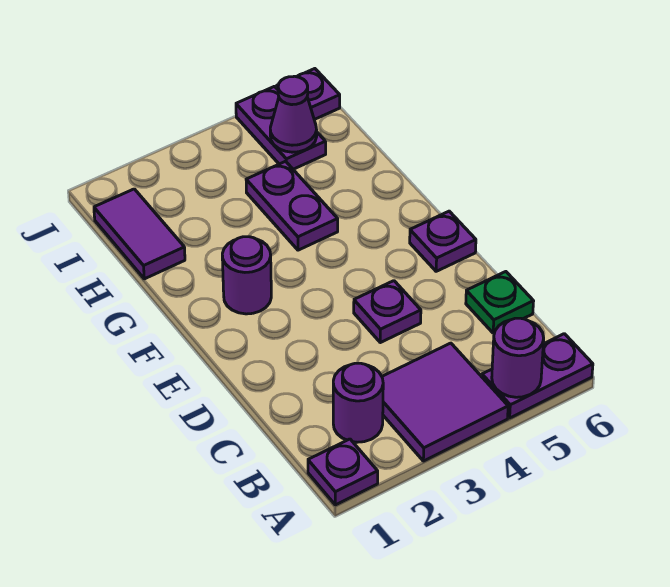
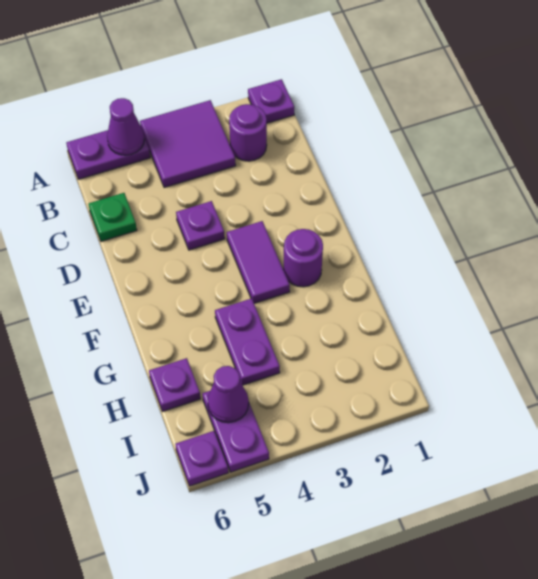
purple 1x1 round brick [492,318,544,397] -> purple 1x1 cone [107,98,145,155]
purple 1x1 plate [410,211,476,271] -> purple 1x1 plate moved to [149,358,200,412]
purple 1x2 tile [94,189,185,279] -> purple 1x2 tile moved to [227,221,290,303]

